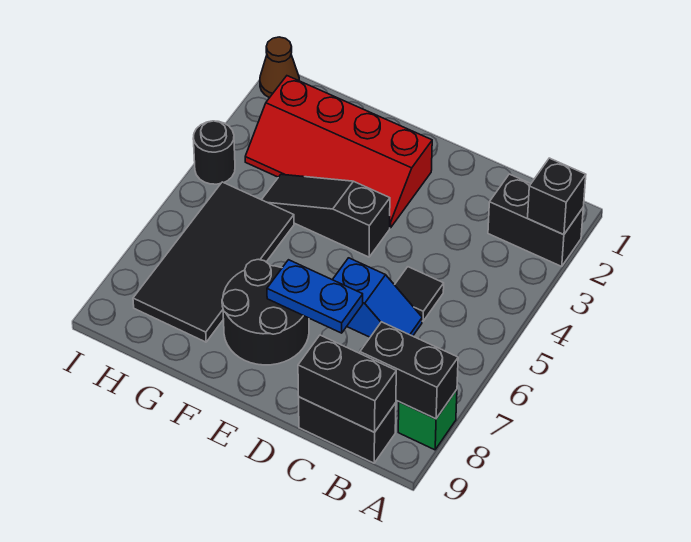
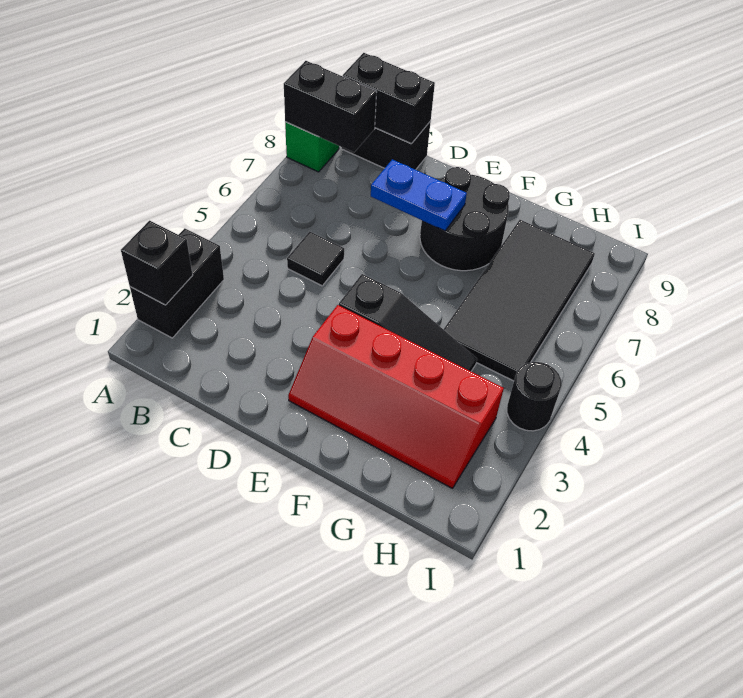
black 1x2 brick [488,174,583,266] -> black 1x2 brick turned to [130,228,224,338]
blue 1x2 slope [333,258,422,337] -> none
red 2x4 slope [245,76,432,228] -> red 2x4 slope turned to [288,305,504,488]
brown 1x1 cone [260,37,299,98] -> none

